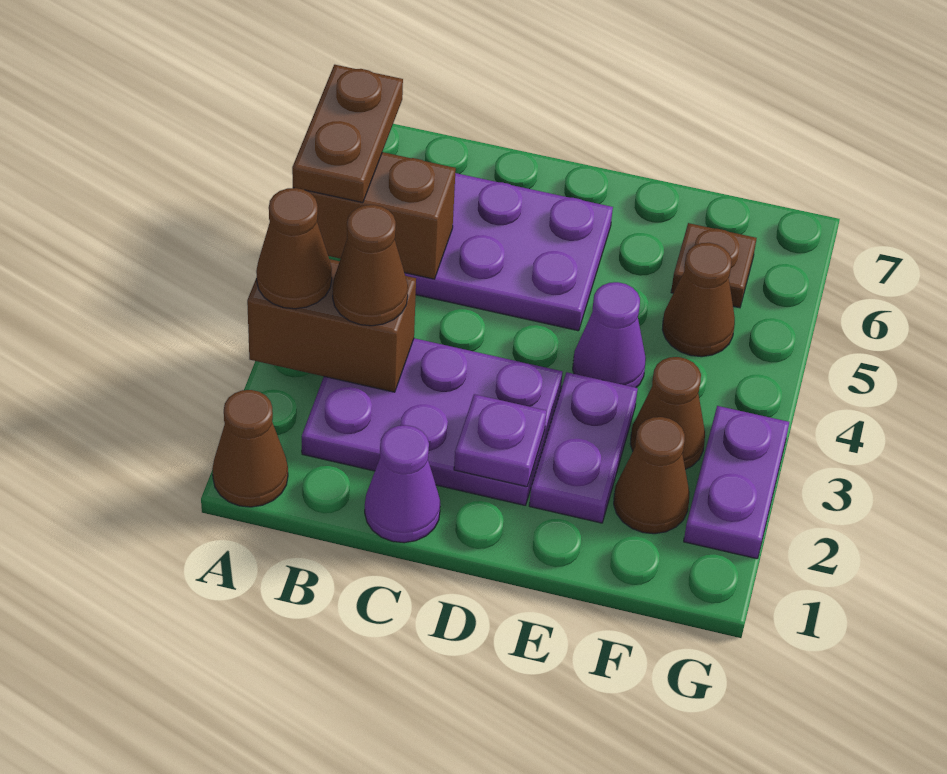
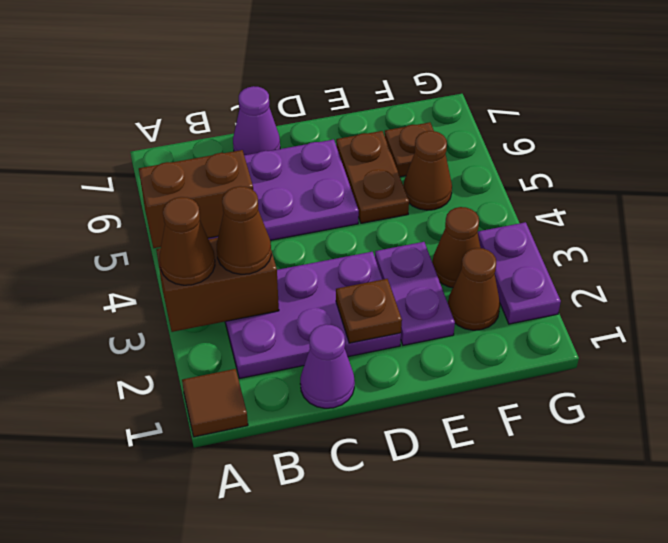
brown 1x1 cone [212,390,288,507] -> brown 1x1 tile [182,369,248,437]
brown 1x2 plate [292,65,403,203] -> brown 1x2 plate moved to [336,131,409,223]
purple 1x1 plate [454,394,547,487] -> brown 1x1 plate [336,279,402,343]
purple 1x1 cone [573,282,646,388] -> purple 1x1 cone moved to [233,86,280,155]

